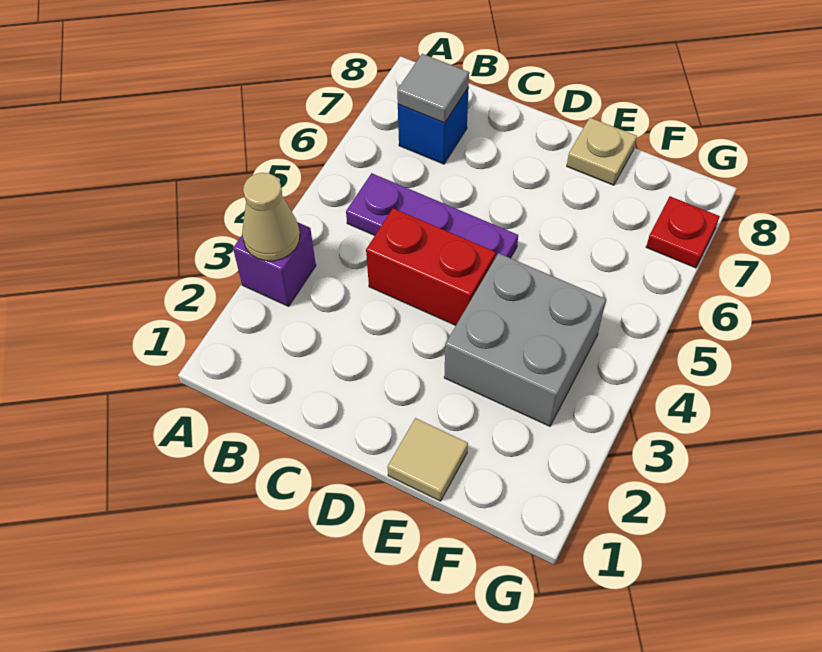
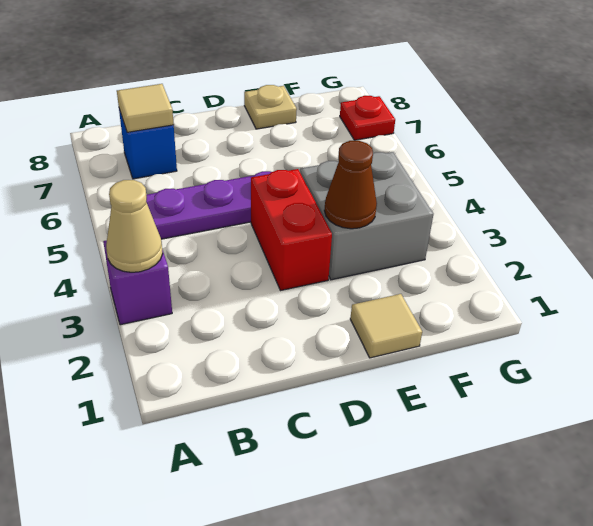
grey 1x1 tile [397,54,469,123] -> tan 1x1 tile [117,84,174,132]
red 1x2 brick [366,208,496,325] -> red 1x2 brick turned to [251,169,332,291]
none -> brown 1x1 cone [324,141,377,229]

